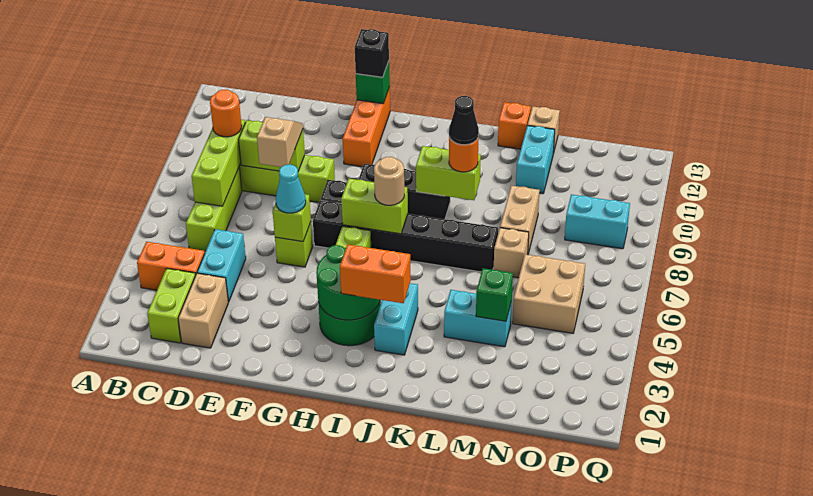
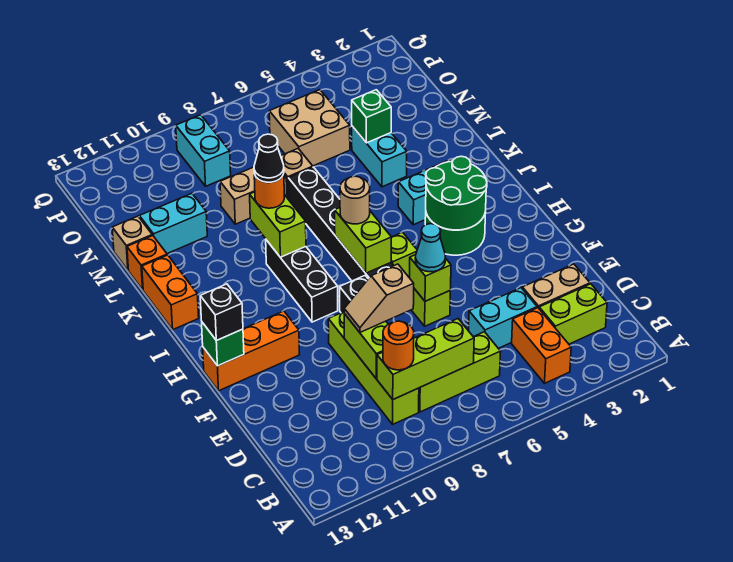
orange 1x2 brick [340,244,411,303] -> orange 1x2 brick moved to [142,255,199,330]

